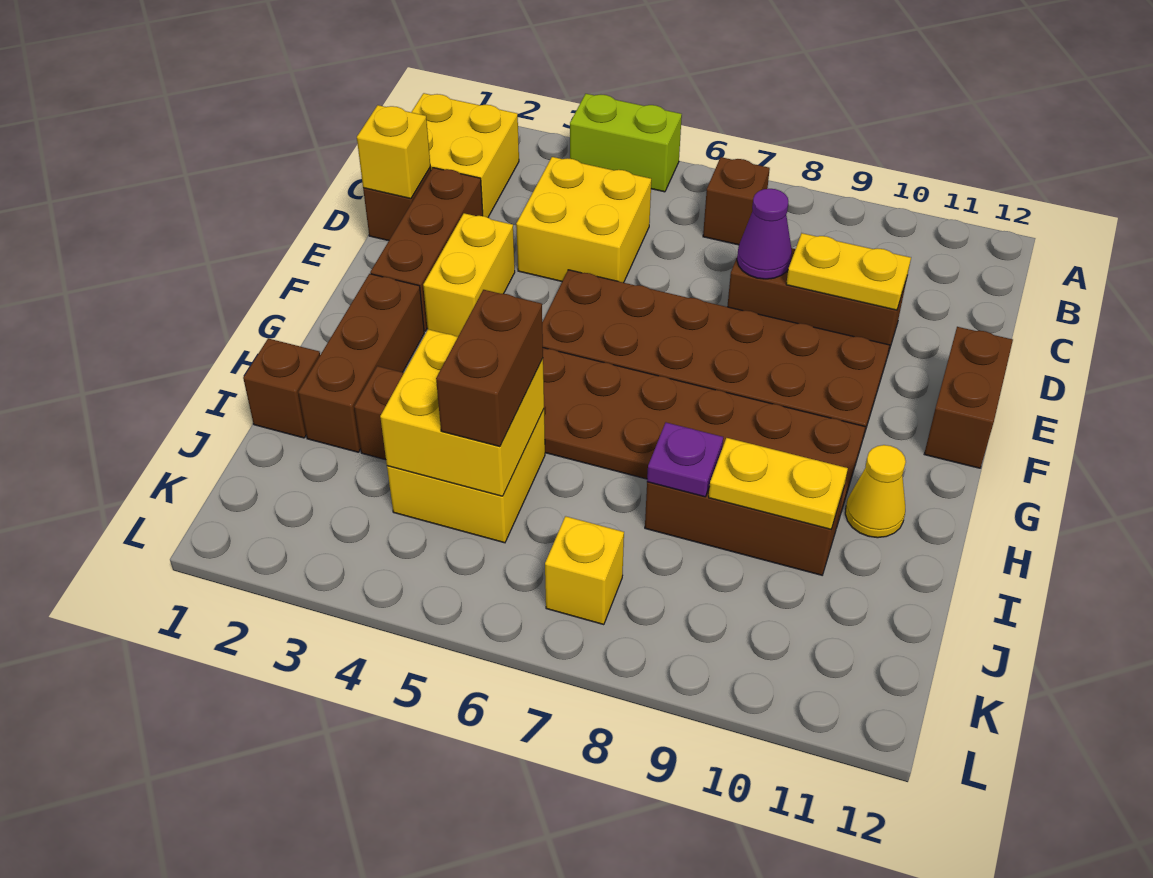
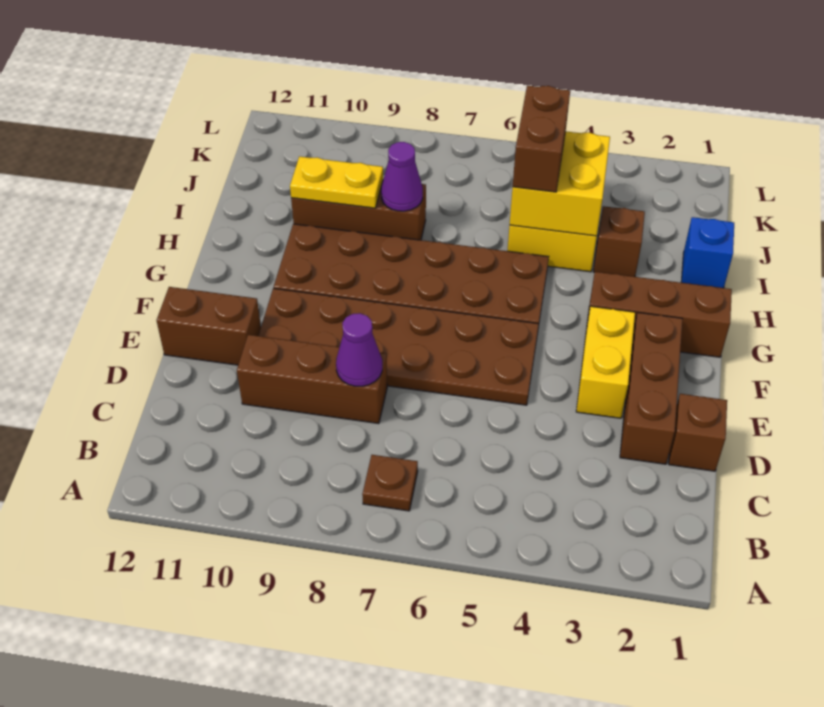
lime 1x2 brick [570,94,682,192] -> none
yellow 2x2 brick [412,93,519,217] -> none
brown 1x1 brick [703,157,770,245] -> brown 1x1 plate [362,455,418,511]
yellow 2x2 brick [516,157,651,283] -> none
yellow 1x1 brick [357,105,430,199] -> none
yellow 1x2 plate [786,233,911,310] -> none
brown 1x2 brick [924,327,1013,468] -> brown 1x2 brick turned to [157,287,261,365]
brown 1x3 brick [298,274,424,452] -> brown 1x3 brick turned to [586,272,732,357]
yellow 1x1 cone [845,445,906,538] -> none
brown 1x1 brick [243,338,320,438] -> blue 1x1 brick [681,217,734,288]
purple 1x1 plate [647,423,723,497] -> purple 1x1 cone [381,142,423,211]
yellow 1x1 brick [545,516,624,625] -> none

